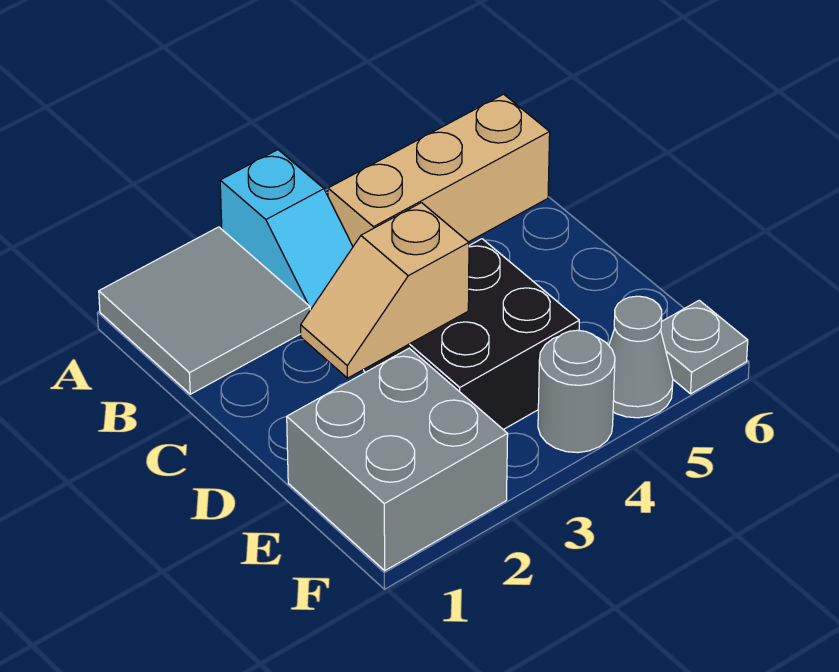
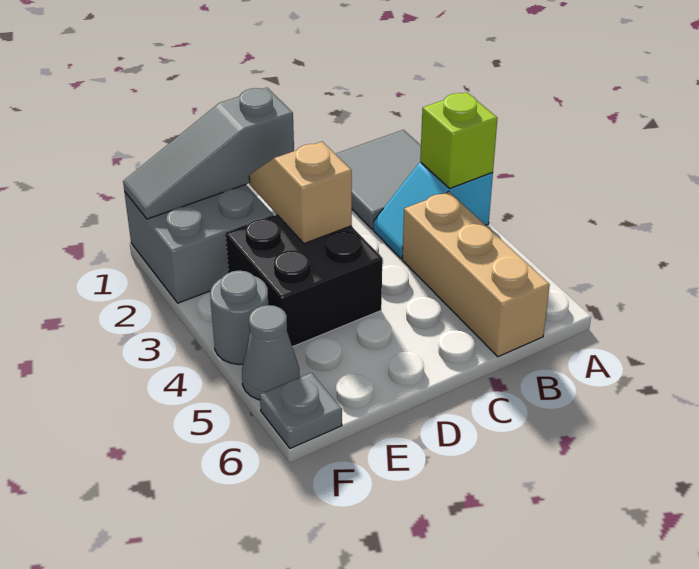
none -> lime 1x1 brick [420,92,497,188]
none -> grey 1x3 slope [123,88,294,219]

